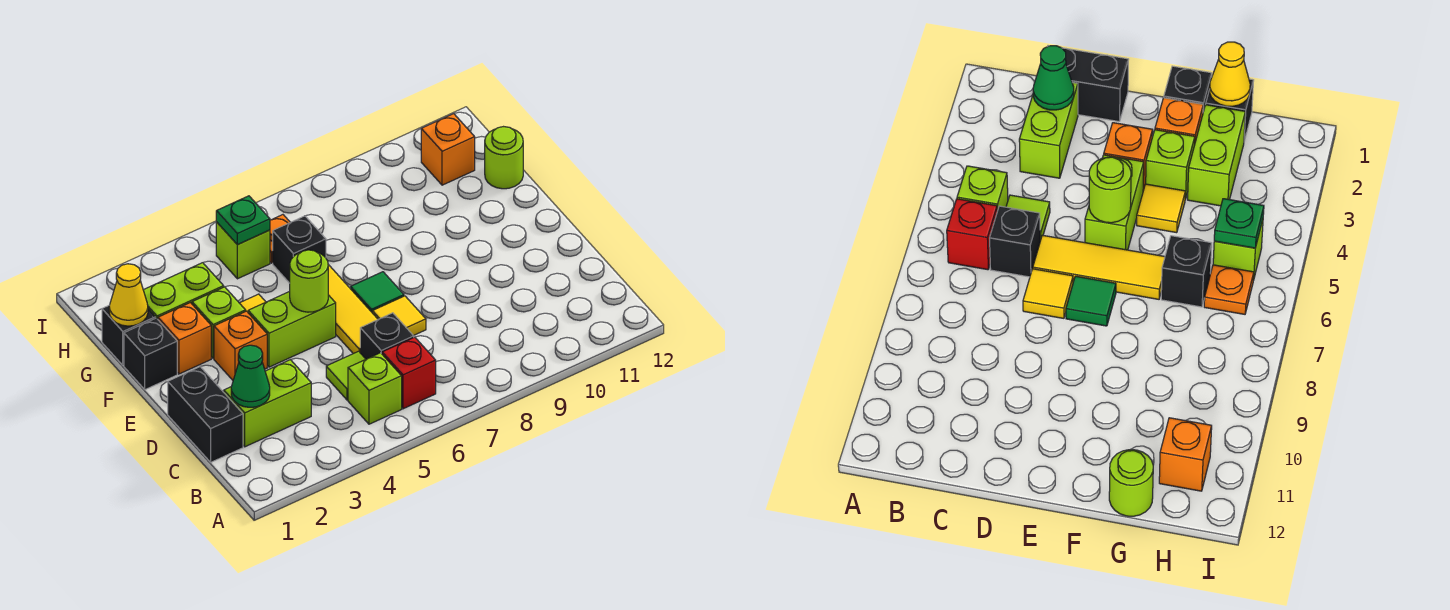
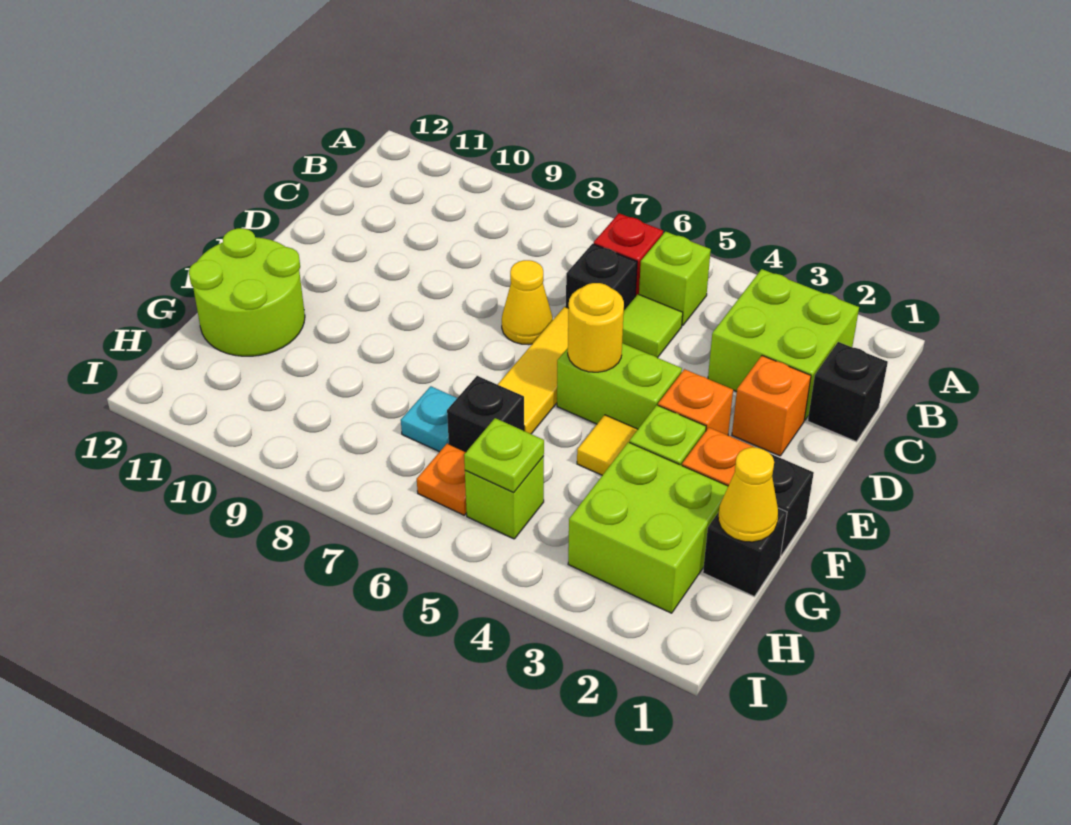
black 1x2 brick [168,367,243,462] -> black 1x1 brick [808,342,888,442]
lime 1x2 brick [224,360,311,447] -> lime 2x2 brick [708,269,859,420]
green 1x1 cone [231,345,270,407] -> none
yellow 1x1 tile [373,296,426,336] -> yellow 1x1 cone [502,260,553,345]
lime 1x1 round brick [290,250,328,312] -> yellow 1x1 round brick [568,283,624,372]
green 1x1 tile [351,272,404,313] -> none
lime 1x2 brick [143,263,224,319] -> lime 2x2 brick [568,442,728,613]
none -> cyan 1x1 plate [401,386,457,452]
lime 1x1 round brick [485,127,523,189] -> lime 2x2 round brick [189,228,305,356]
green 1x1 plate [216,196,270,245] -> lime 1x1 plate [464,418,544,492]
orange 1x1 brick [421,114,475,185] -> orange 1x1 brick moved to [732,356,811,456]

